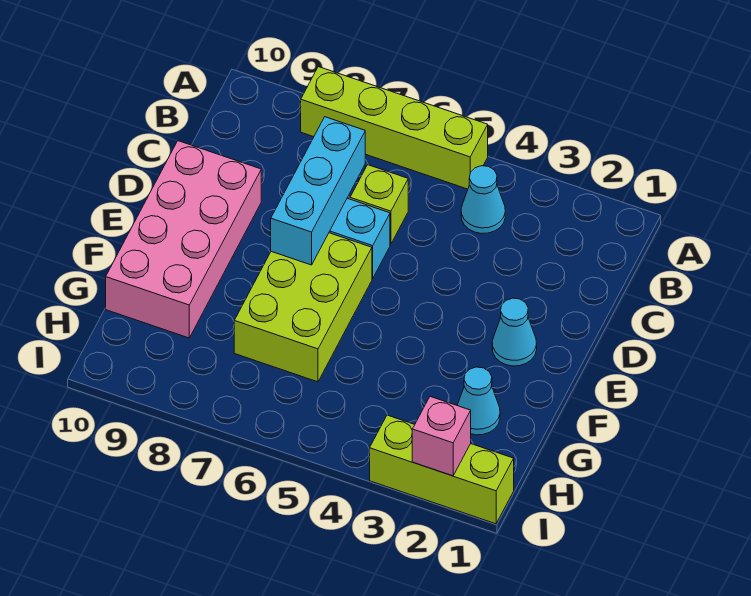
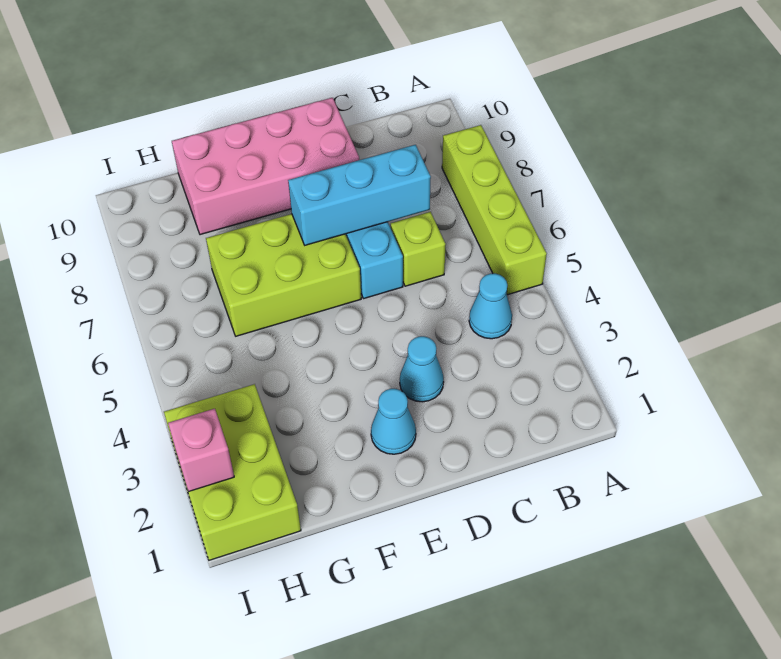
cyan 1x1 cone [457,367,500,435] -> cyan 1x1 cone moved to [400,336,444,402]
lime 1x3 brick [370,415,514,524] -> lime 2x3 brick [164,384,301,560]

